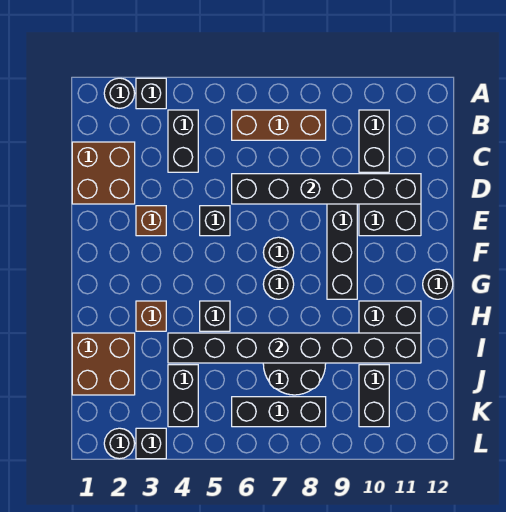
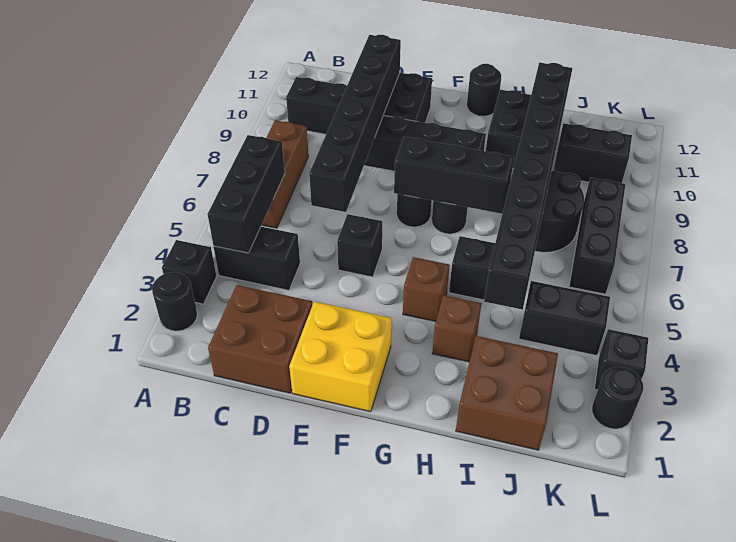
none -> black 1x3 brick [207,135,285,253]
none -> yellow 2x2 brick [289,302,392,412]
brown 1x1 brick [136,206,166,236] -> brown 1x1 brick moved to [403,257,450,321]
none -> black 1x3 brick [394,137,514,214]

